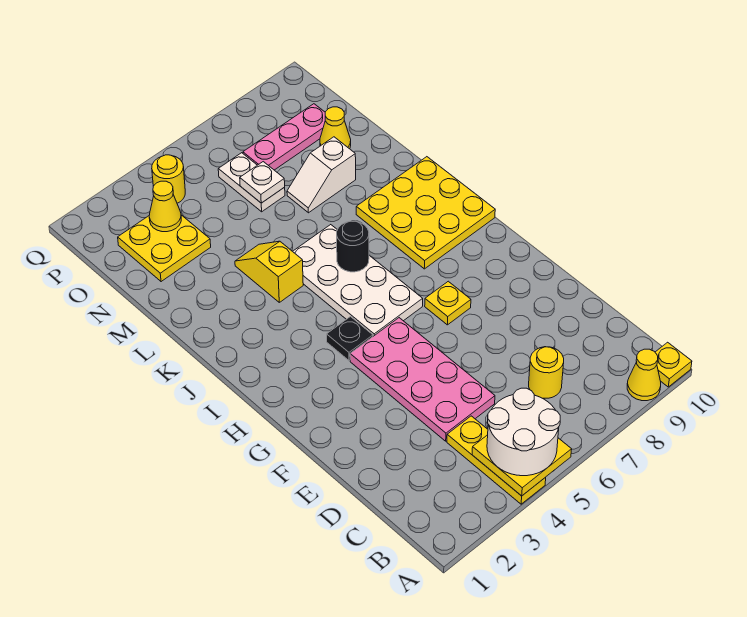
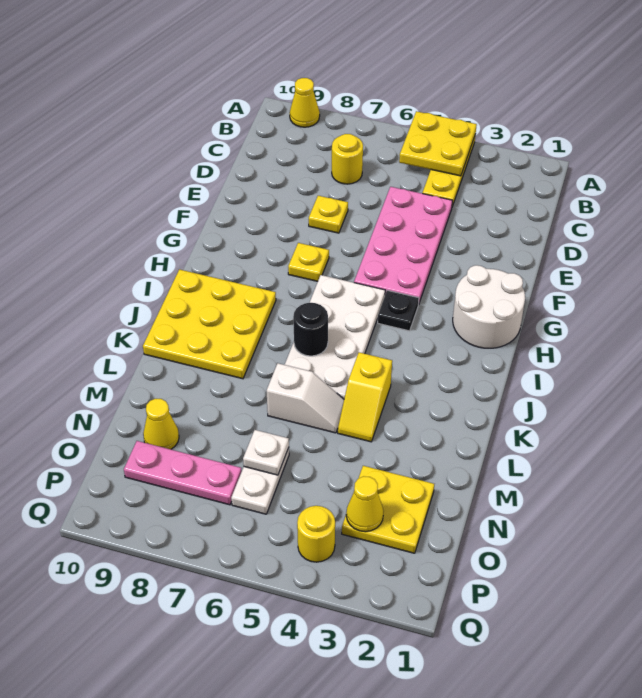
white 2x2 round brick [487,388,560,476] -> white 2x2 round brick moved to [453,265,525,348]
yellow 1x1 plate [655,342,692,387] -> yellow 1x1 plate moved to [309,196,348,233]
white 1x2 slope [287,137,356,213] -> white 1x2 slope moved to [267,363,344,433]

